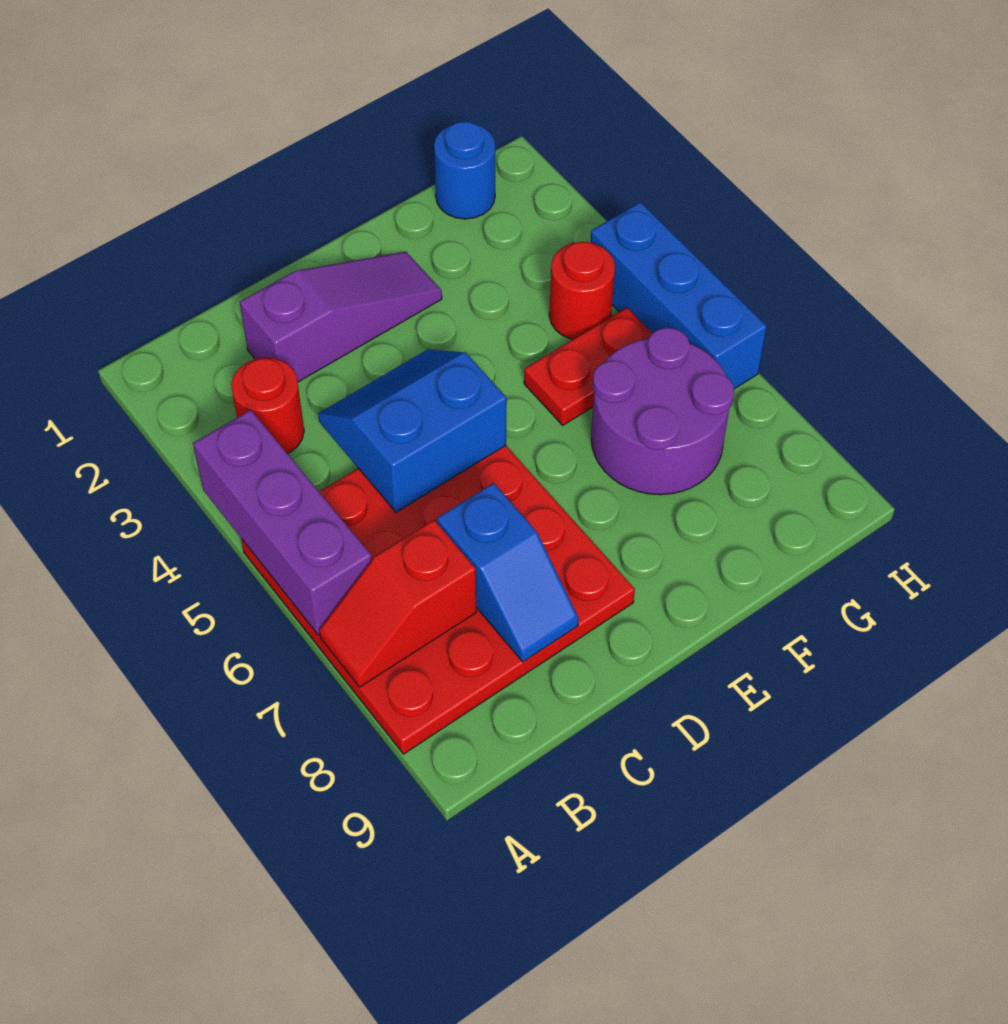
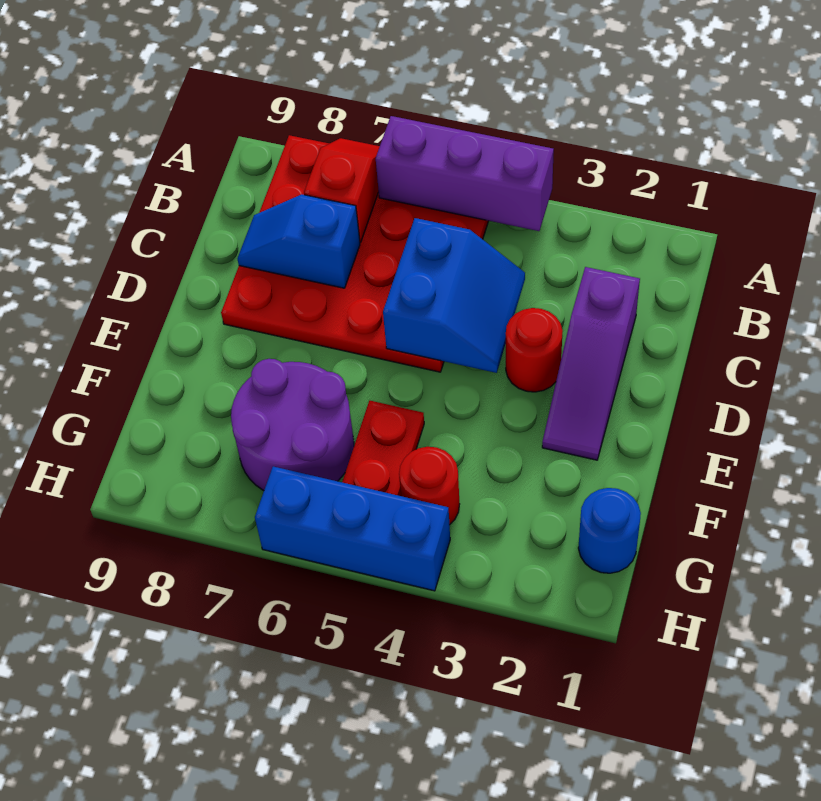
red 1x1 round brick [231,357,304,454] -> red 1x1 round brick moved to [506,308,563,392]

